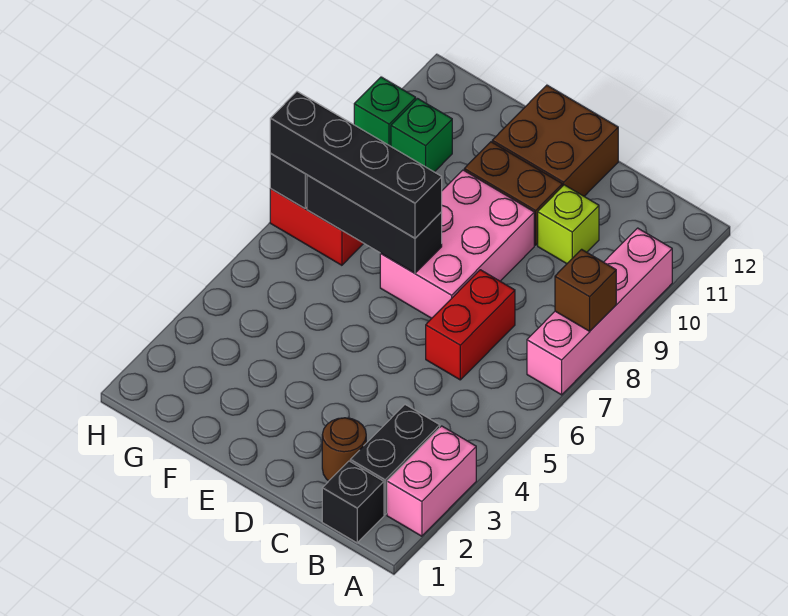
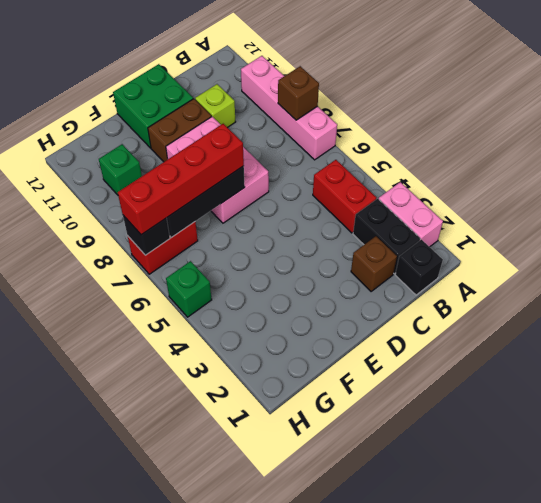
brown 1x1 round brick [322,418,366,481] -> brown 1x1 brick [351,236,397,291]
red 1x2 brick [426,270,515,380] -> red 1x2 brick moved to [313,160,376,233]
brown 2x2 brick [492,85,618,196] -> green 2x2 brick [113,64,193,148]
black 1x4 brick [270,92,442,238] -> red 1x4 brick [118,124,244,235]
green 1x1 brick [354,77,416,146] -> green 1x1 brick moved to [166,261,212,317]

